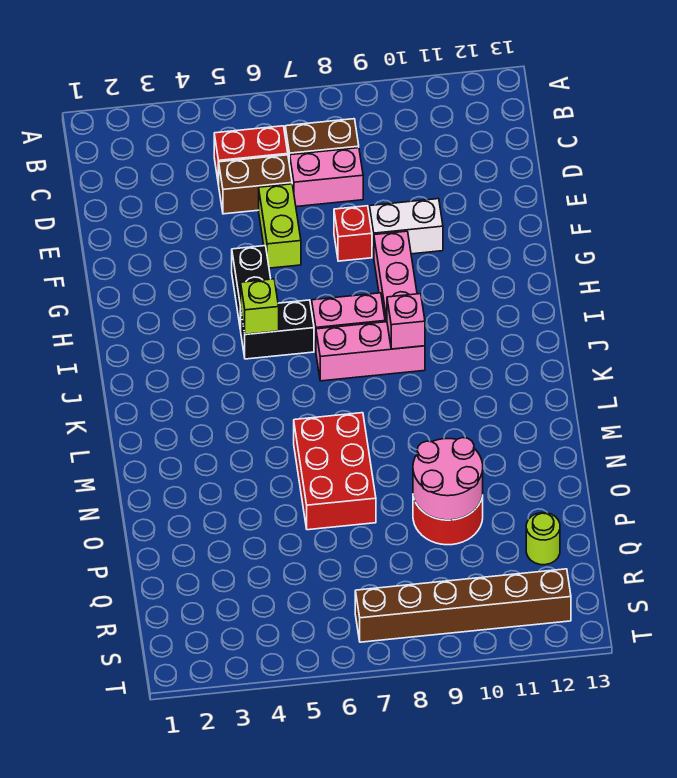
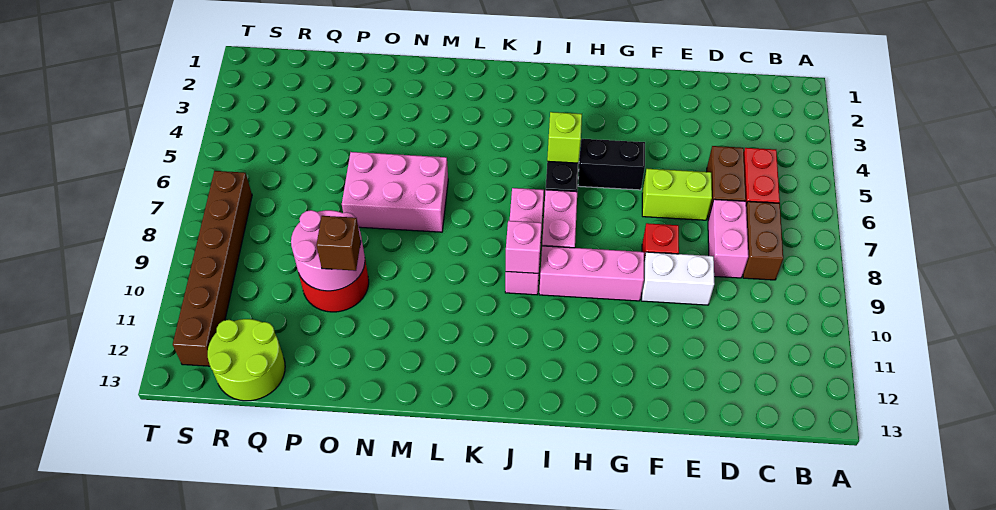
white 1x2 brick [369,199,443,256] -> white 1x2 brick turned to [642,252,714,305]
red 2x3 brick [294,413,376,530] -> pink 2x3 brick [342,152,448,232]
none -> brown 1x1 brick [316,216,361,271]
lime 1x1 round brick [526,513,560,565] -> lime 2x2 round brick [208,319,285,401]

